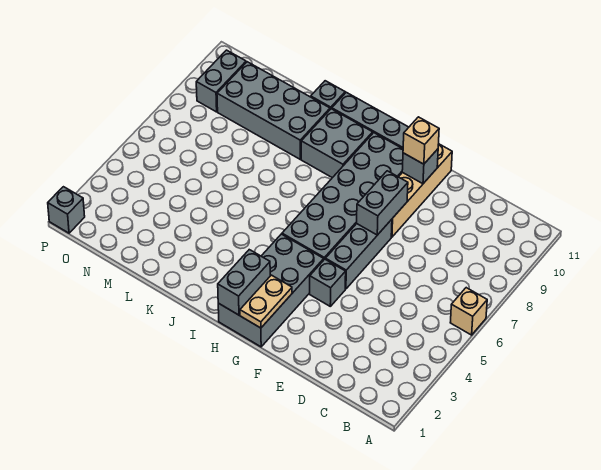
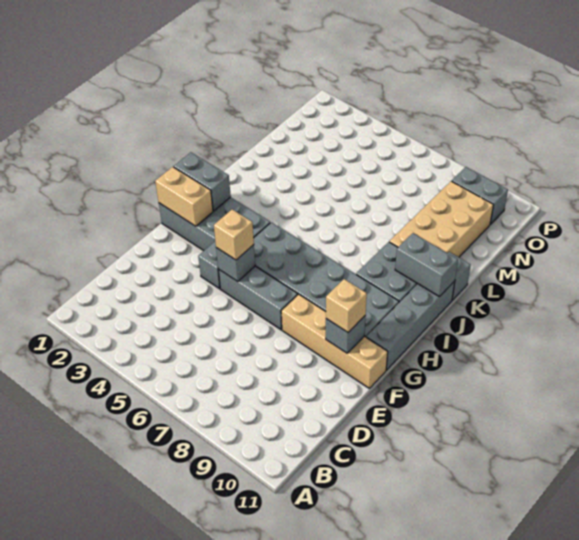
tan 1x1 brick [450,288,487,335] -> tan 1x1 brick moved to [214,209,254,260]
grey 1x2 brick [357,171,408,235] -> grey 1x2 brick moved to [395,233,458,297]
tan 1x2 plate [240,275,292,328] -> tan 1x2 brick [155,167,213,226]
grey 2x4 brick [217,62,330,159] -> tan 2x4 brick [389,181,493,257]
grey 1x1 brick [48,187,85,233] -> grey 1x1 brick moved to [216,245,255,282]

